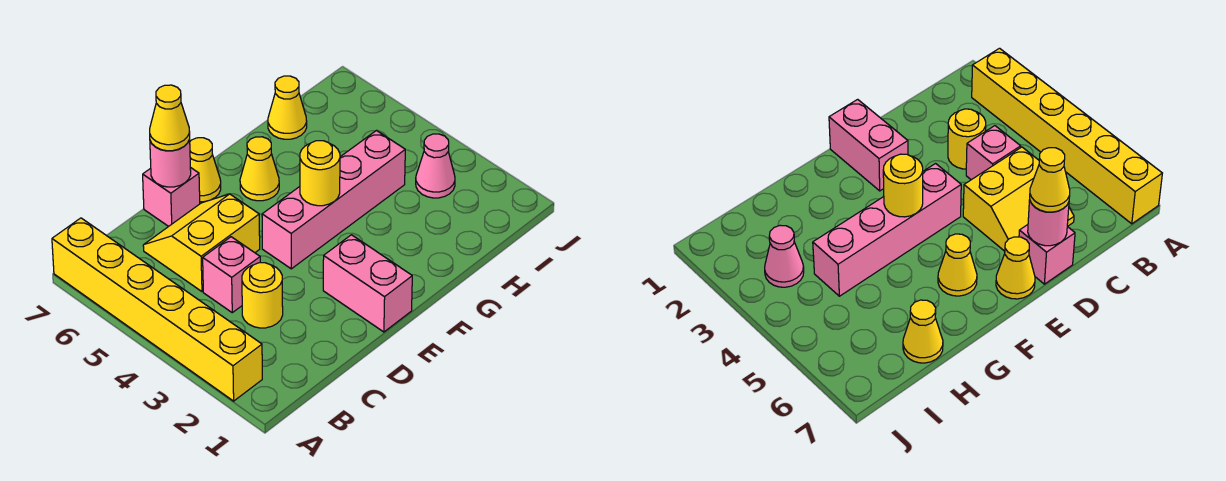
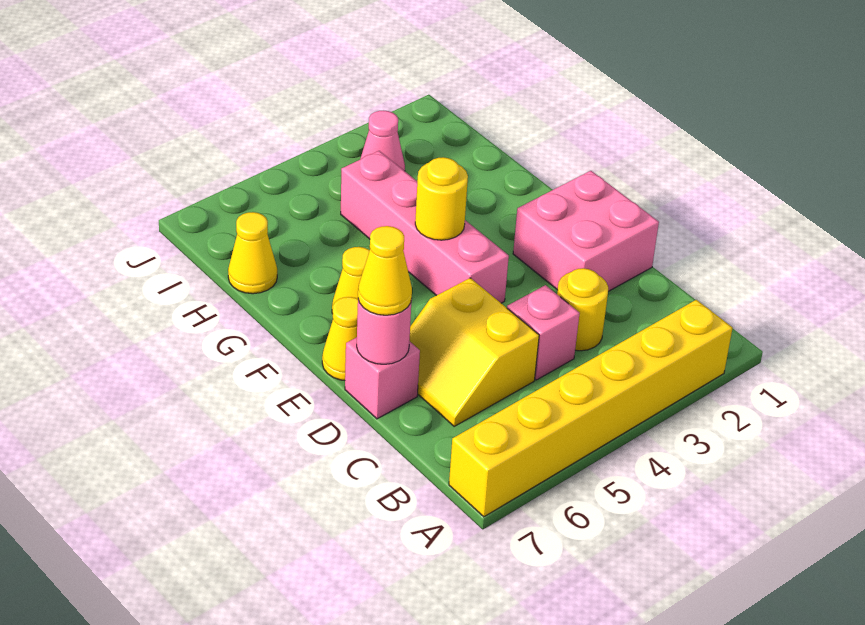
pink 1x2 brick [323,235,412,332] -> pink 2x2 brick [513,171,659,291]

